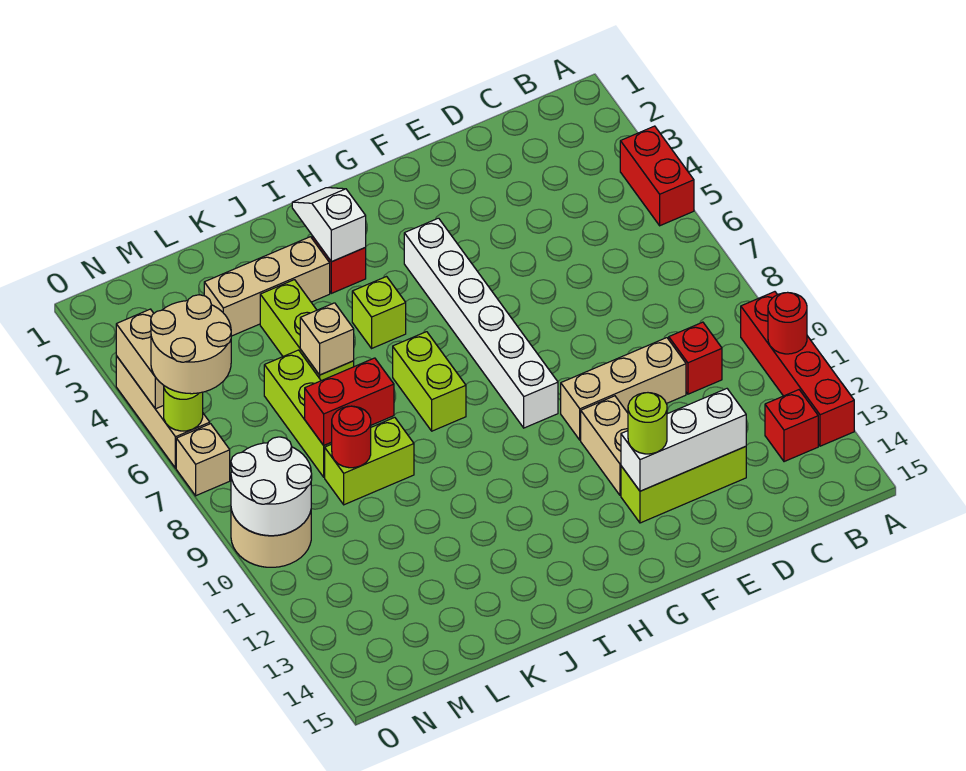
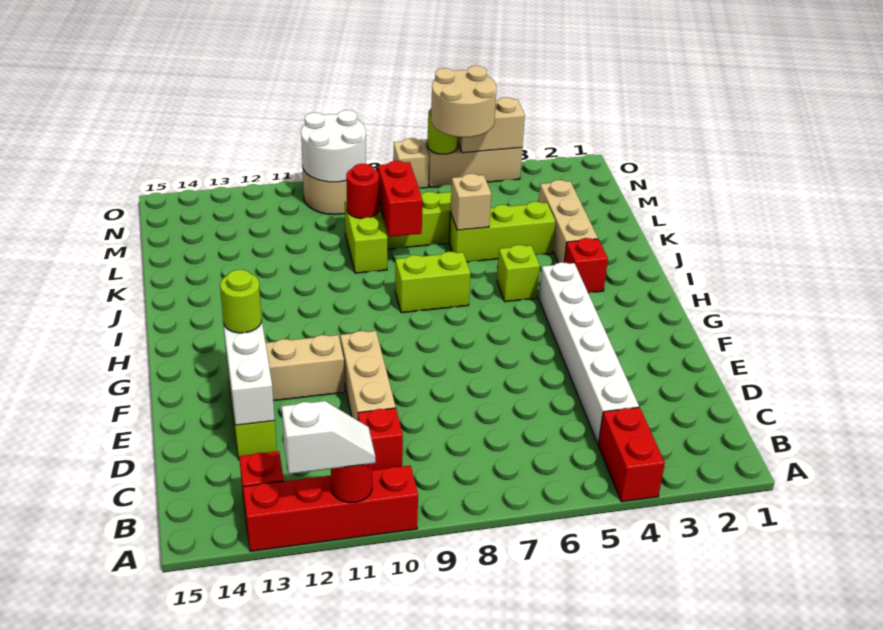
red 1x2 brick [620,126,694,226] -> red 1x2 brick turned to [598,407,665,502]
white 1x6 brick [404,218,558,428] -> white 1x6 brick turned to [539,262,639,444]
white 1x2 slope [292,188,366,262] -> white 1x2 slope moved to [282,401,375,474]

